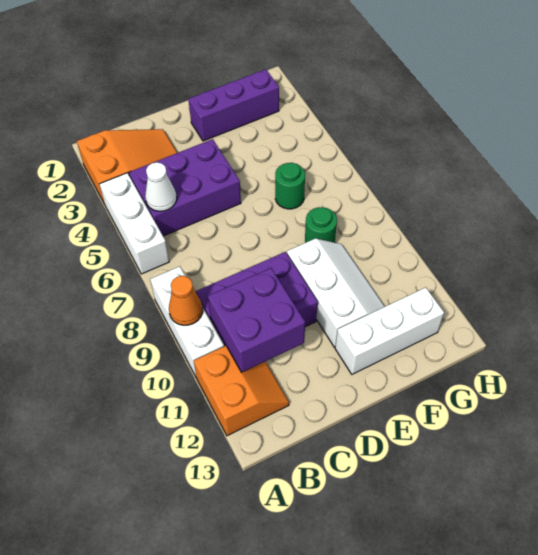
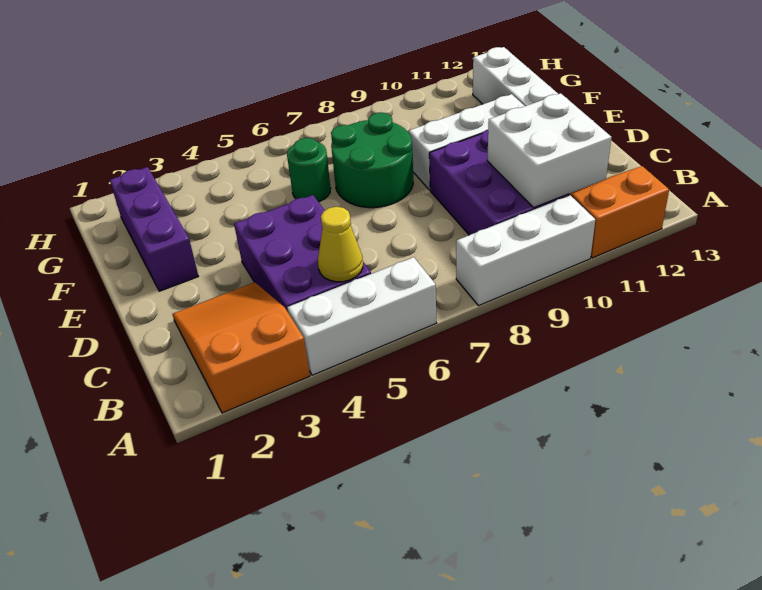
orange 1x1 cone [169,276,203,325] -> none
white 1x1 cone [145,162,177,211] -> yellow 1x1 cone [318,207,363,282]
purple 2x2 brick [208,268,305,372] -> white 2x2 brick [487,93,611,208]
green 1x1 round brick [305,207,337,243] -> green 2x2 round brick [331,112,413,208]

